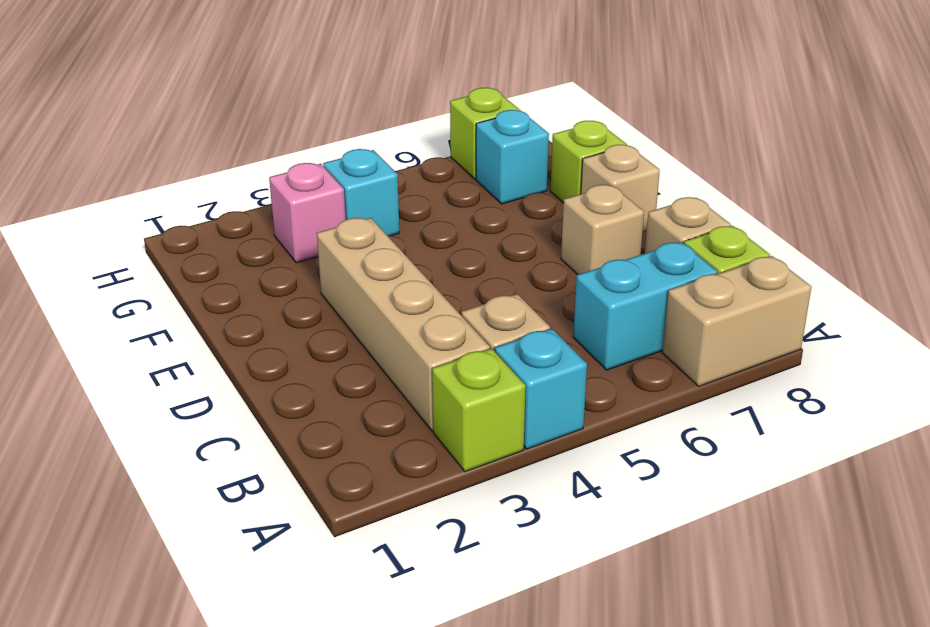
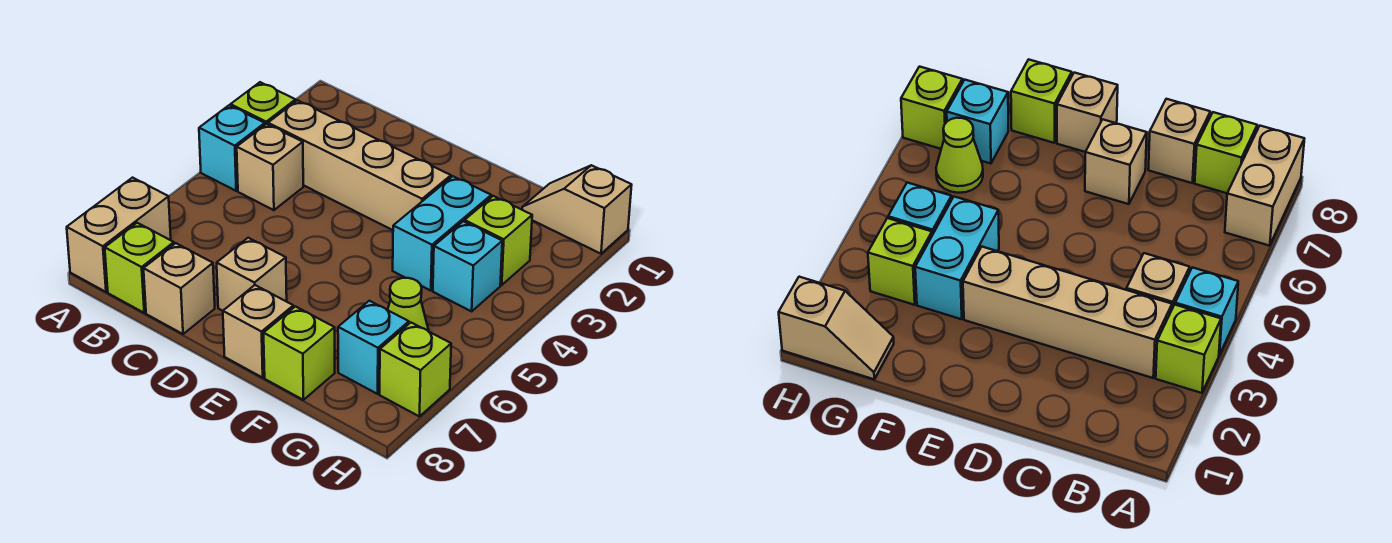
cyan 1x2 brick [573,242,718,370] -> cyan 1x2 brick moved to [393,176,491,291]
none -> tan 1x2 slope [522,165,632,254]
pink 1x1 brick [269,163,346,263] -> lime 1x1 brick [465,196,532,285]
none -> lime 1x1 cone [388,278,429,331]

